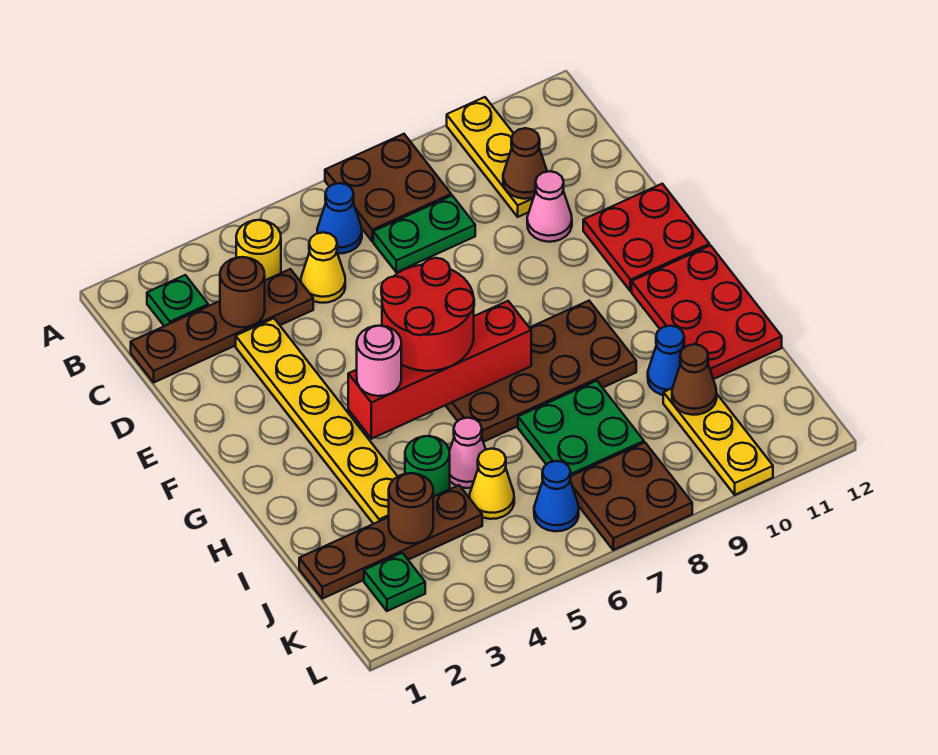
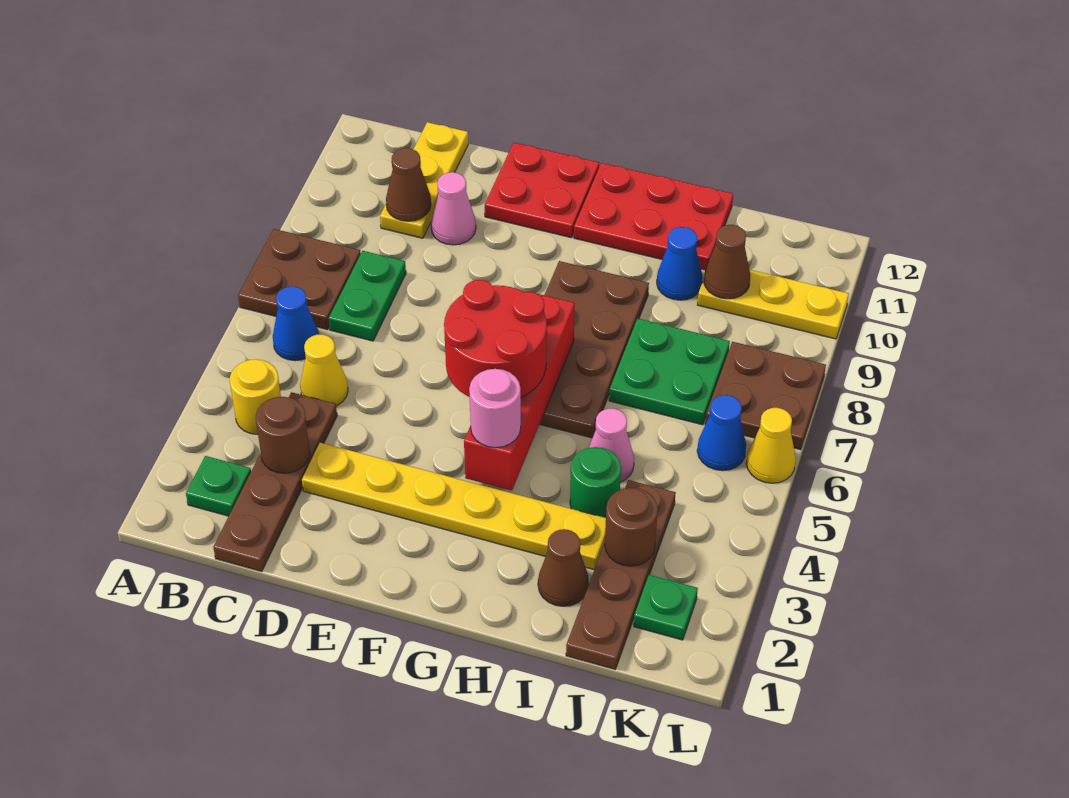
yellow 1x3 plate [447,97,534,217] -> yellow 1x3 plate turned to [380,122,468,238]
none -> brown 1x1 cone [538,529,589,606]
yellow 1x1 cone [470,449,514,519] -> yellow 1x1 cone moved to [746,408,796,483]

